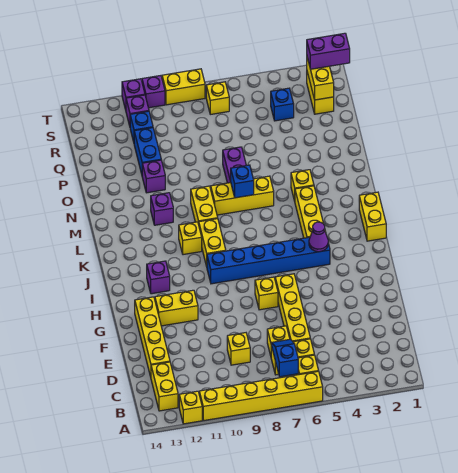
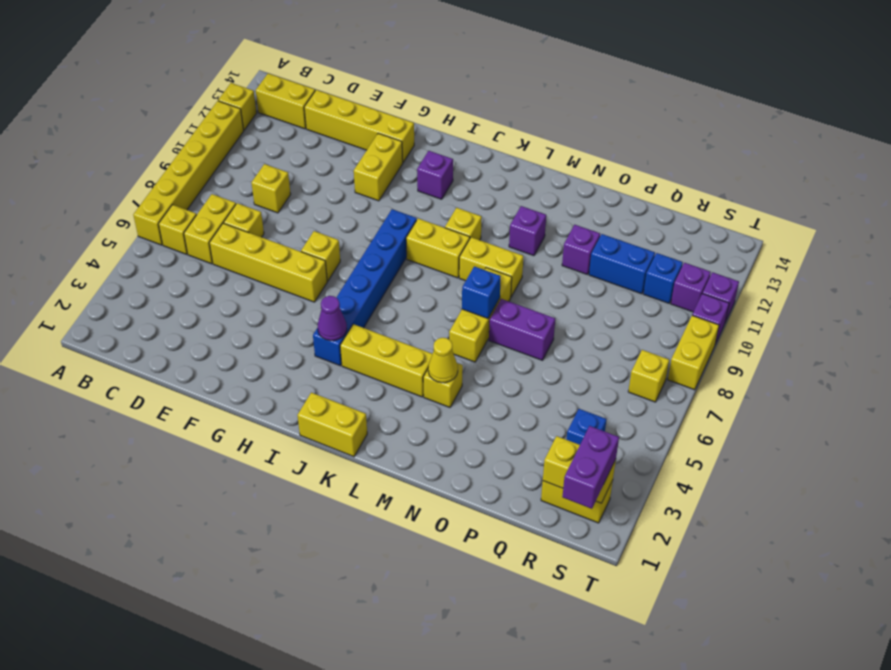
blue 1x2 slope [271,339,298,377] -> none
none -> yellow 1x1 cone [428,338,458,383]

